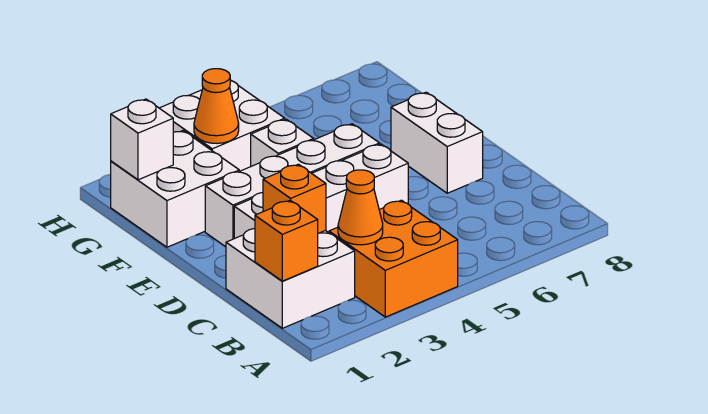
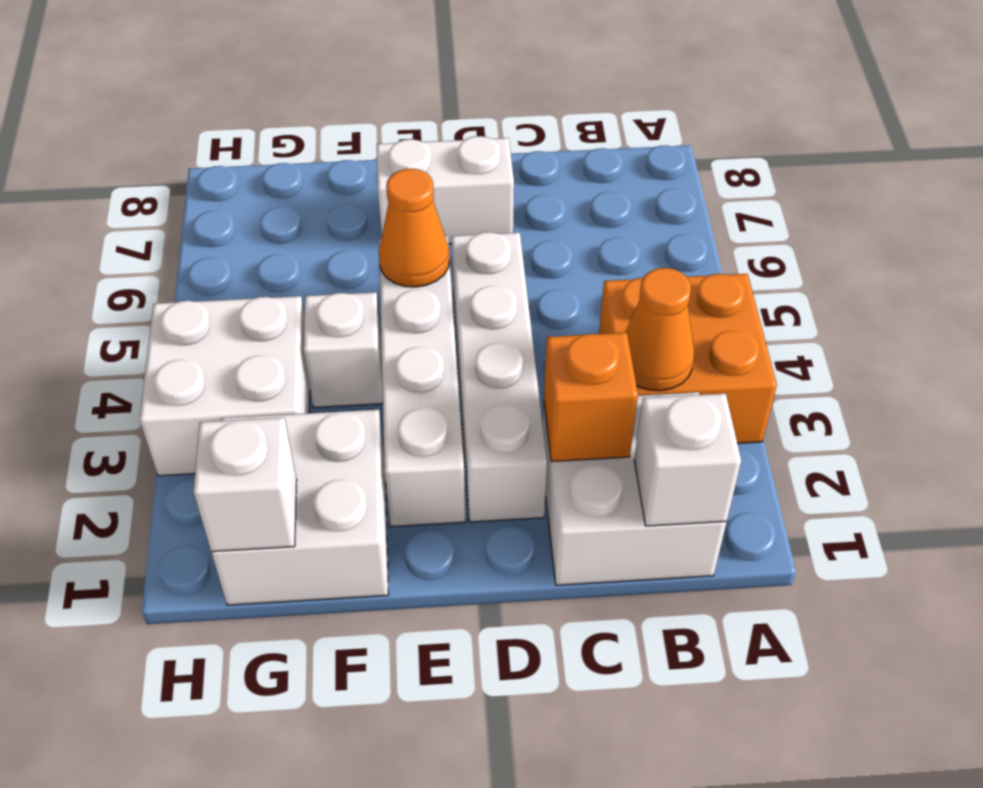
orange 1x1 brick [255,200,318,281] -> white 1x1 brick [634,394,741,526]
orange 1x1 cone [194,69,239,143] -> orange 1x1 cone moved to [379,169,450,287]

